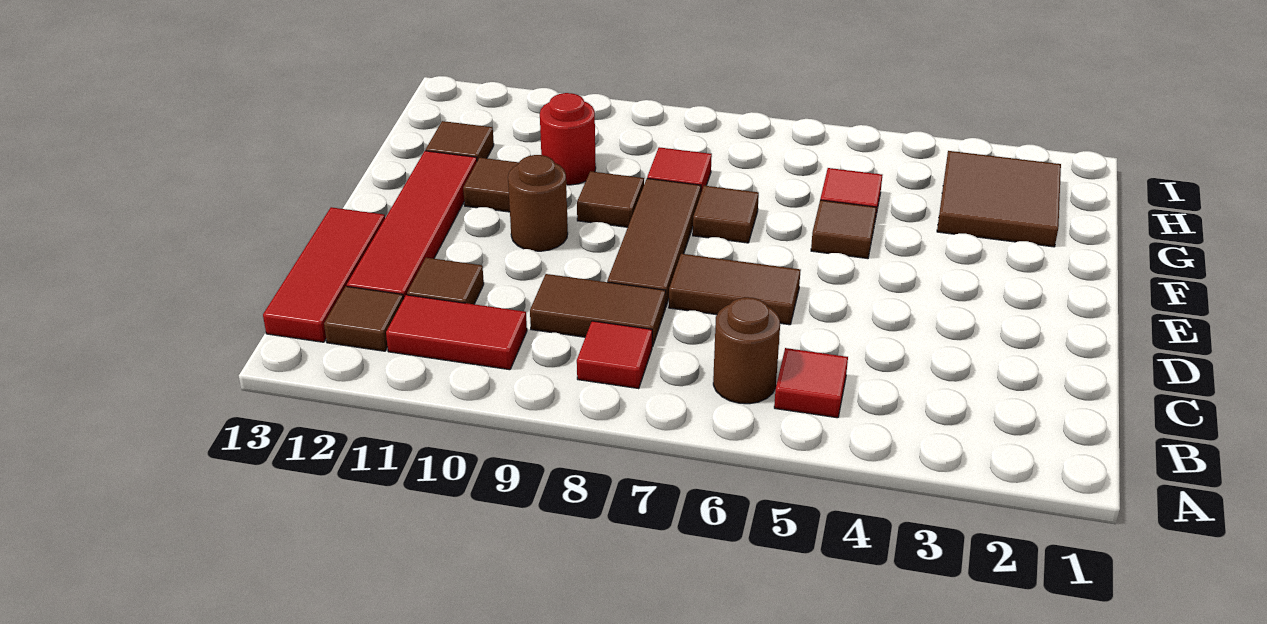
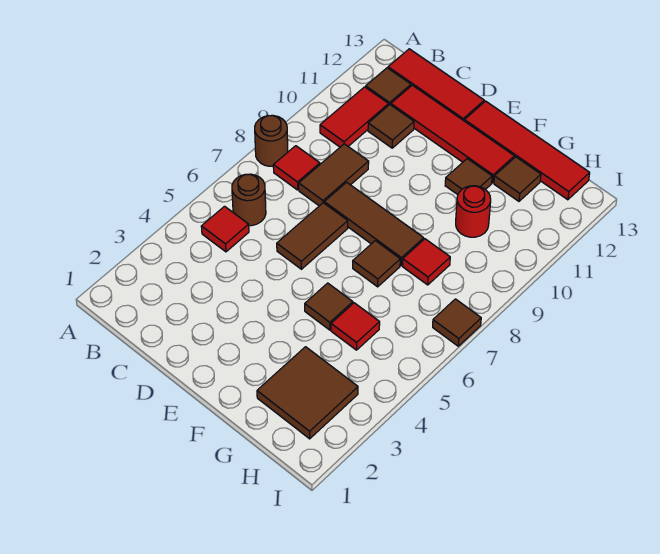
brown 1x1 round brick [508,155,568,251] -> brown 1x1 round brick moved to [255,115,288,166]
none -> red 1x4 tile [464,101,590,200]
brown 1x1 tile [577,171,644,227] -> brown 1x1 tile moved to [433,299,481,346]

